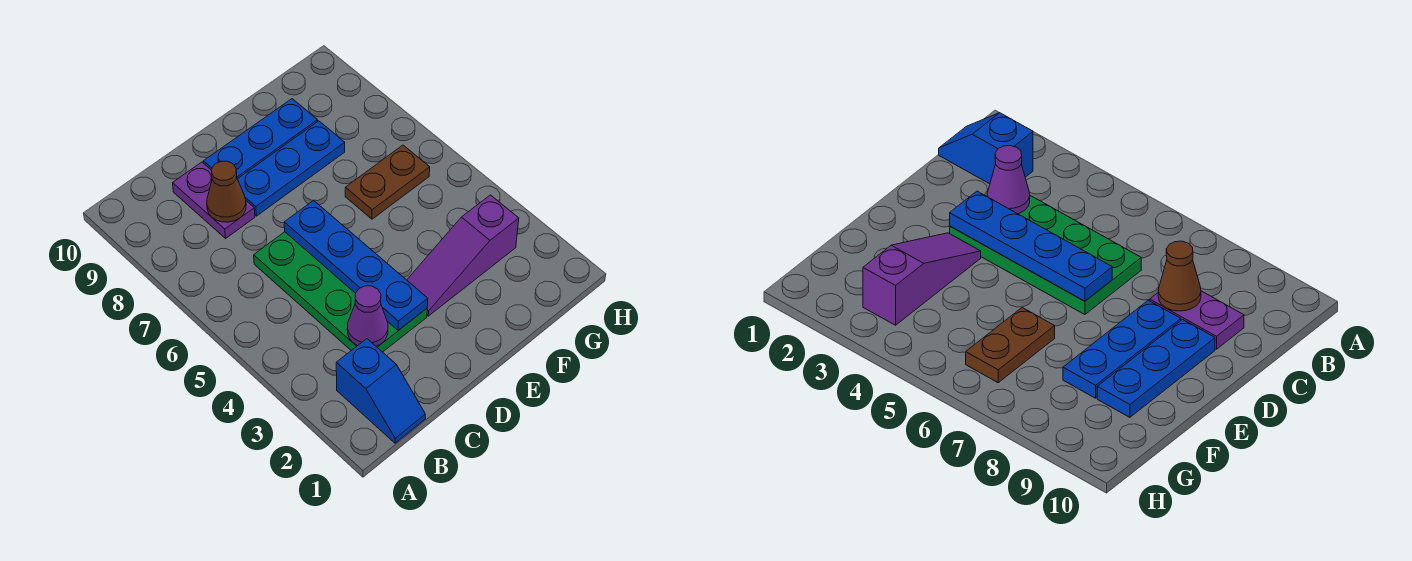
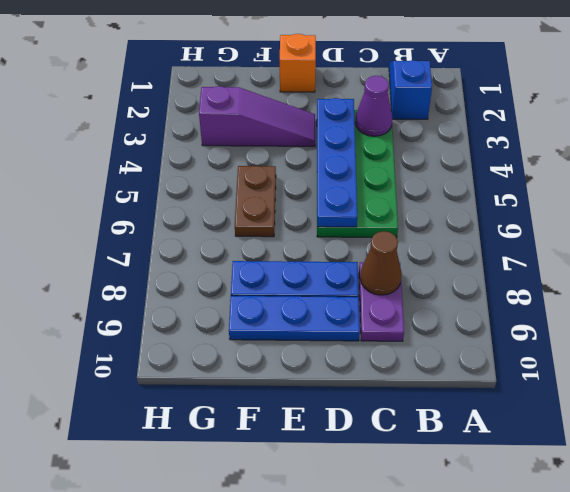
none -> orange 1x1 brick [280,34,316,92]
brown 1x2 plate [345,145,430,219] -> brown 1x2 plate turned to [235,166,276,237]

